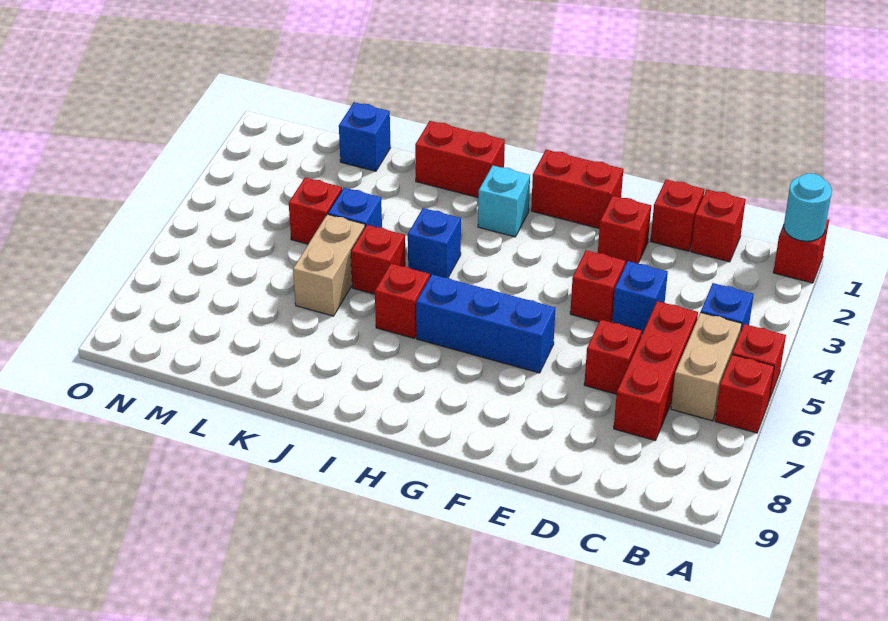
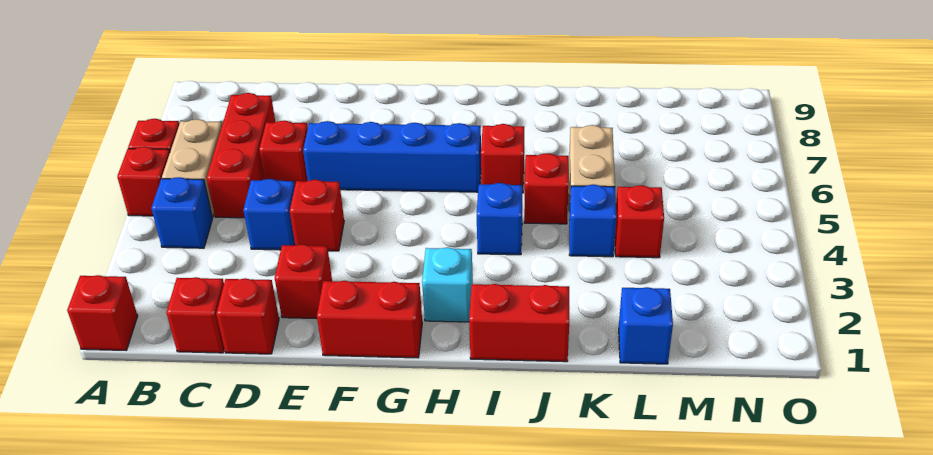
cyan 1x1 round brick [784,173,832,241] -> none
blue 1x3 brick [416,274,555,373] -> blue 1x4 brick [303,121,481,192]

